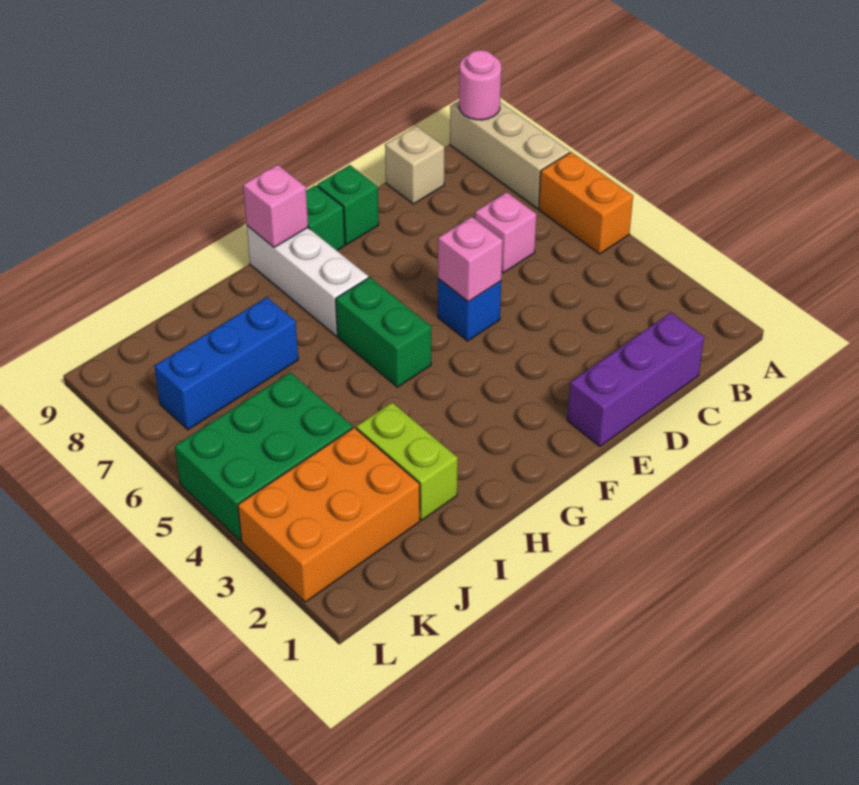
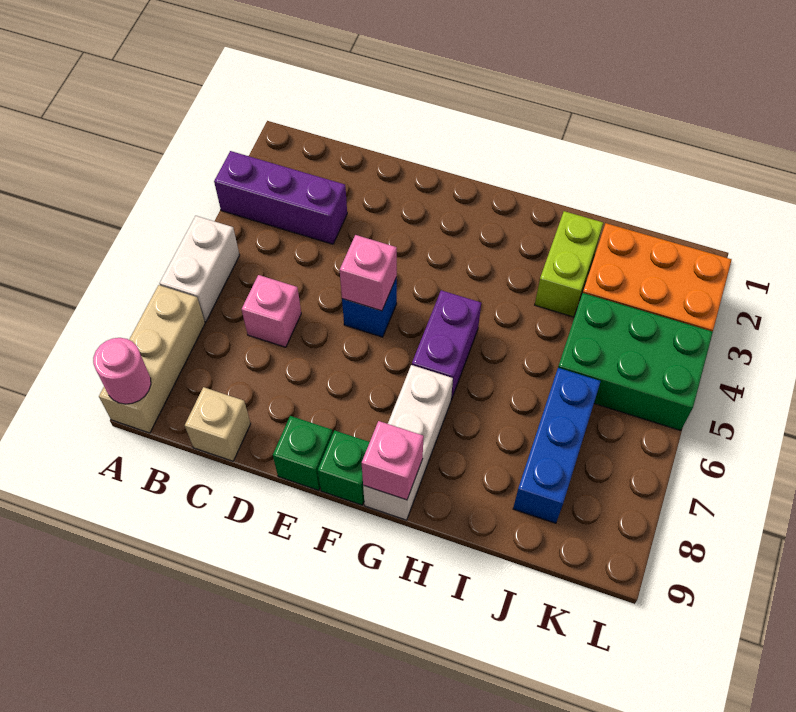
orange 1x2 brick [539,152,633,254] -> white 1x2 brick [160,216,240,322]
purple 1x3 brick [567,313,704,446] -> purple 1x3 brick moved to [214,151,347,244]
green 1x2 brick [336,277,431,387] -> purple 1x2 brick [412,290,481,400]
blue 1x3 brick [154,297,298,430] -> blue 1x3 brick turned to [513,368,601,523]

